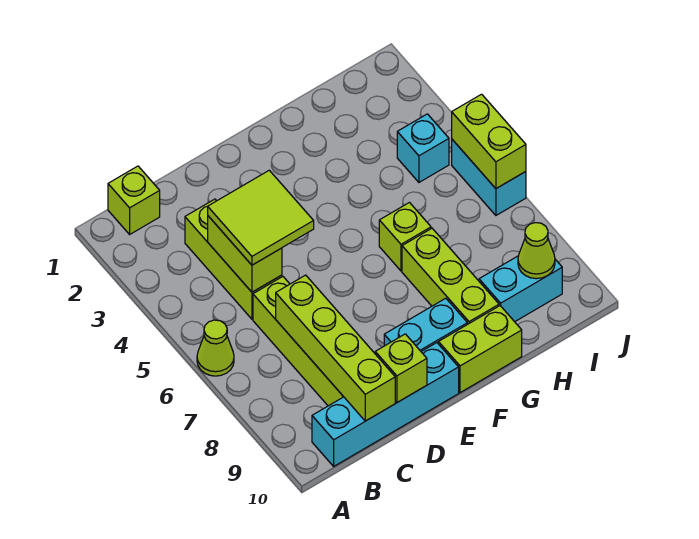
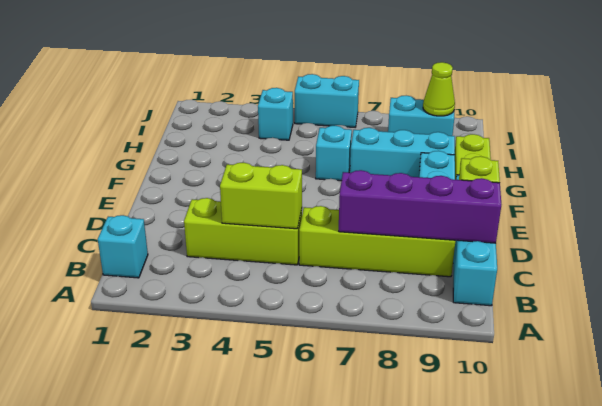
lime 1x1 cone [197,320,234,376] -> none
lime 1x1 brick [108,166,160,234] -> cyan 1x1 brick [98,215,148,278]
lime 2x2 tile [208,170,314,265] -> none
lime 1x4 brick [276,275,395,421] -> purple 1x4 brick [339,170,501,243]
lime 1x1 brick [379,203,431,271] -> cyan 1x1 brick [316,126,352,181]
lime 1x3 brick [402,228,499,324] -> cyan 1x3 brick [350,128,455,177]
cyan 1x2 brick [479,256,562,322] -> cyan 1x2 brick turned to [388,96,454,136]
lime 1x2 brick [452,94,526,189] -> none

